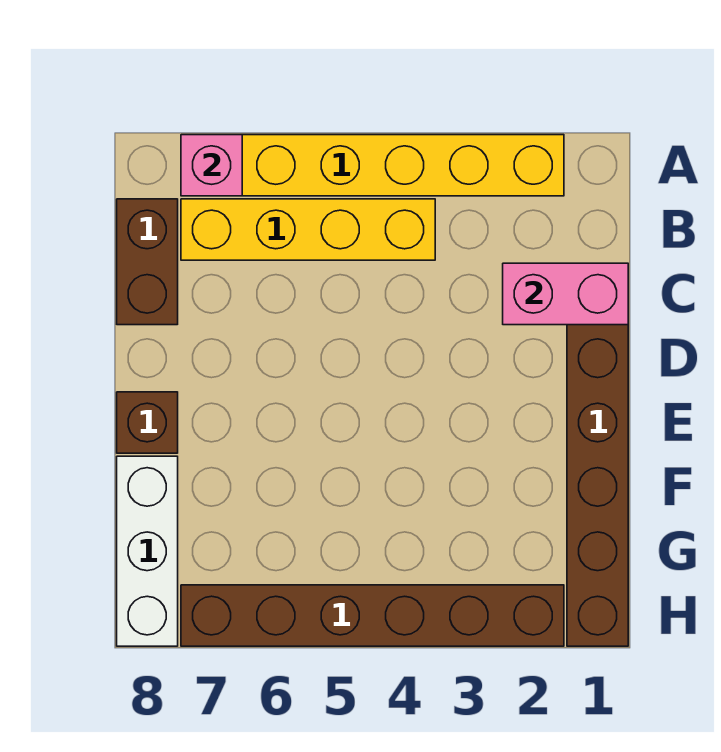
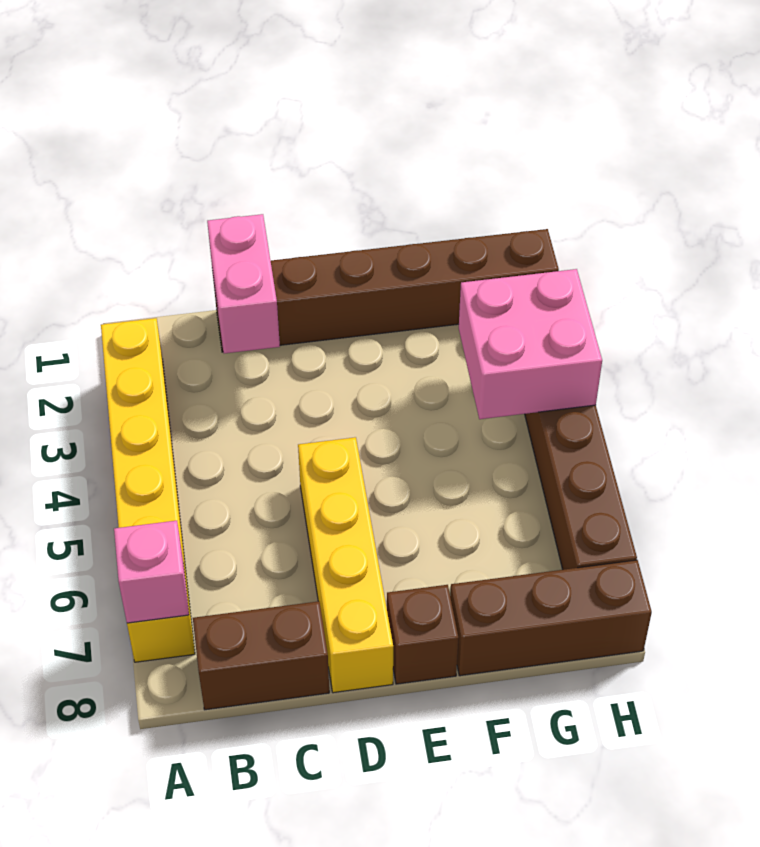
yellow 1x4 brick [181,199,435,260] -> yellow 1x4 brick moved to [298,437,393,693]
white 1x3 brick [117,456,178,646] -> brown 1x3 brick [450,560,652,676]
none -> pink 2x2 brick [459,269,602,419]

